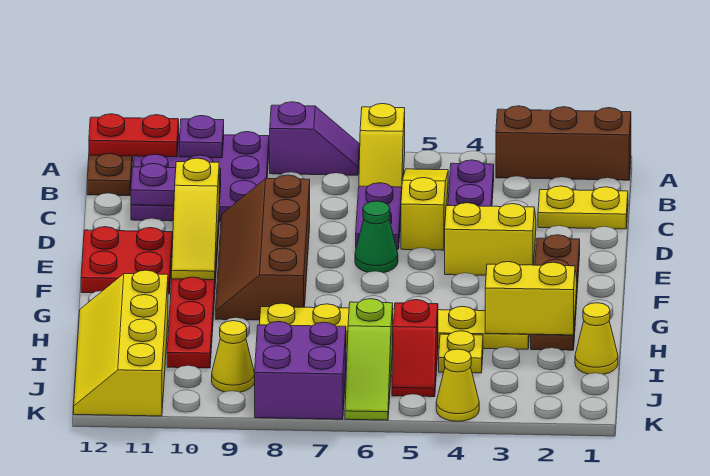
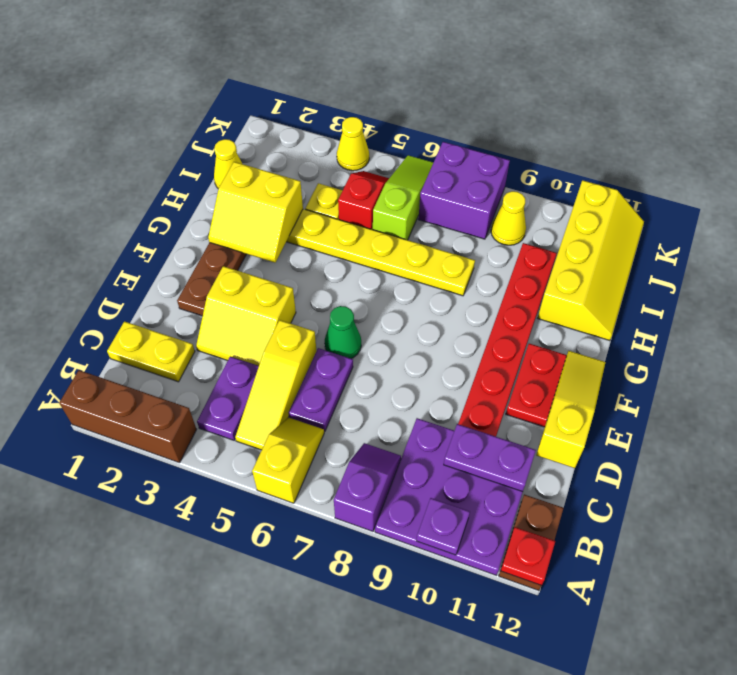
purple 1x2 slope [270,102,360,175] -> purple 1x2 slope turned to [334,443,401,531]
red 1x2 plate [89,114,179,157] -> red 1x1 plate [501,527,555,586]
brown 2x4 slope [215,175,310,320] -> none
yellow 1x3 slope [172,158,219,280] -> yellow 1x3 slope moved to [536,351,605,468]

